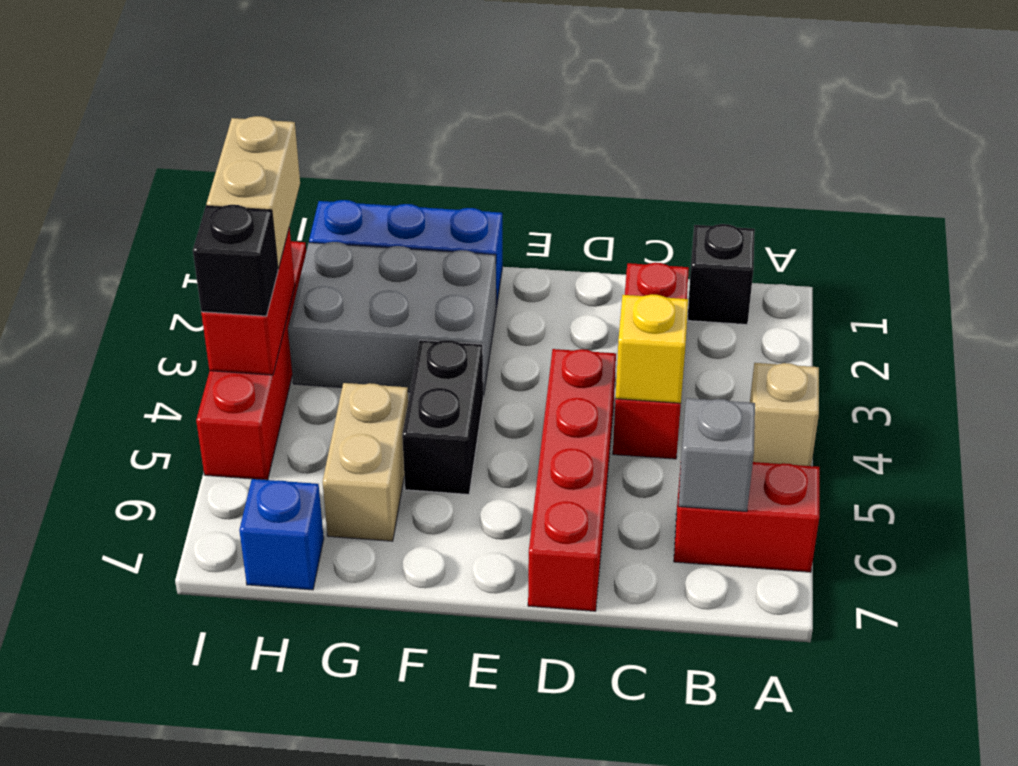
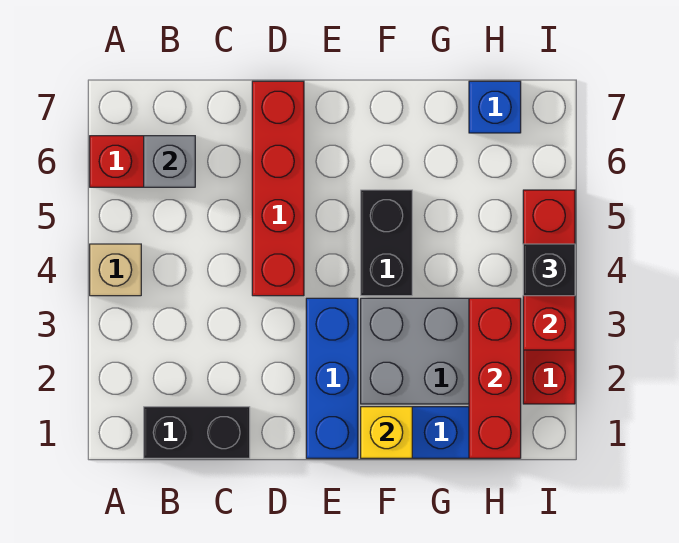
black 1x1 brick [688,224,755,325] -> black 1x2 brick [144,407,250,458]
red 1x3 brick [613,263,689,459] -> red 1x3 brick moved to [469,298,521,458]
yellow 1x1 brick [616,294,688,403] -> yellow 1x1 brick moved to [361,407,412,458]
none -> blue 1x3 brick [306,298,358,458]
tan 1x2 brick [323,383,408,541] -> none
tan 1x2 brick [207,116,300,269] -> none

